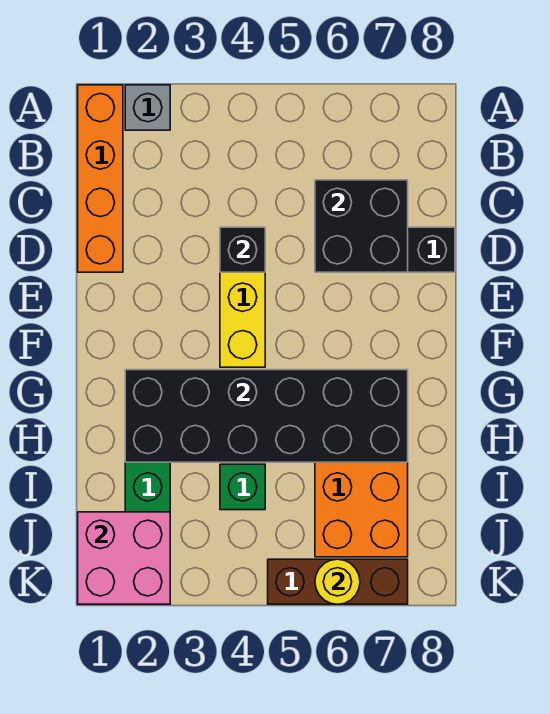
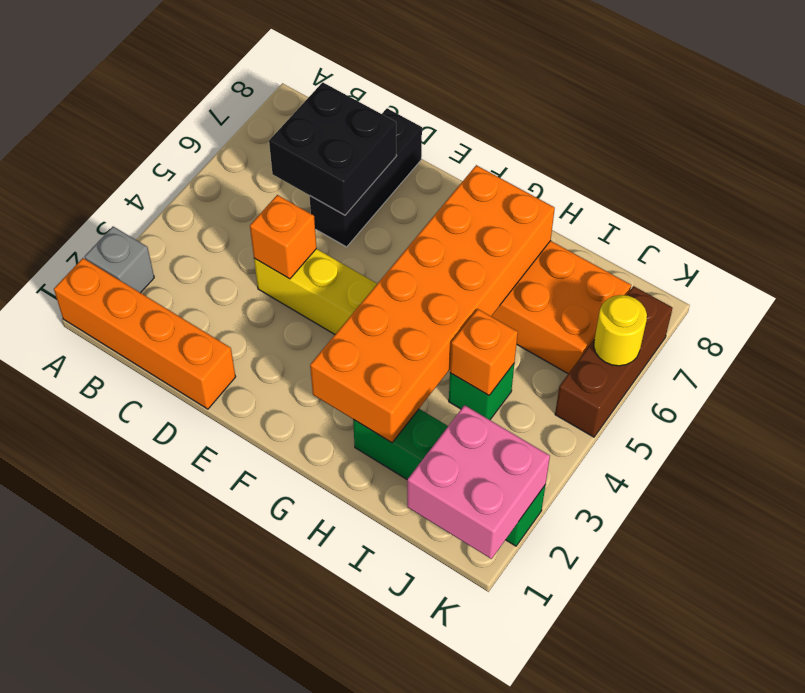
black 1x1 brick [220,227,265,272] -> orange 1x1 brick [250,195,317,279]
black 2x6 brick [125,370,408,462] -> orange 2x6 brick [310,165,555,443]
none -> orange 1x1 brick [450,309,518,395]

